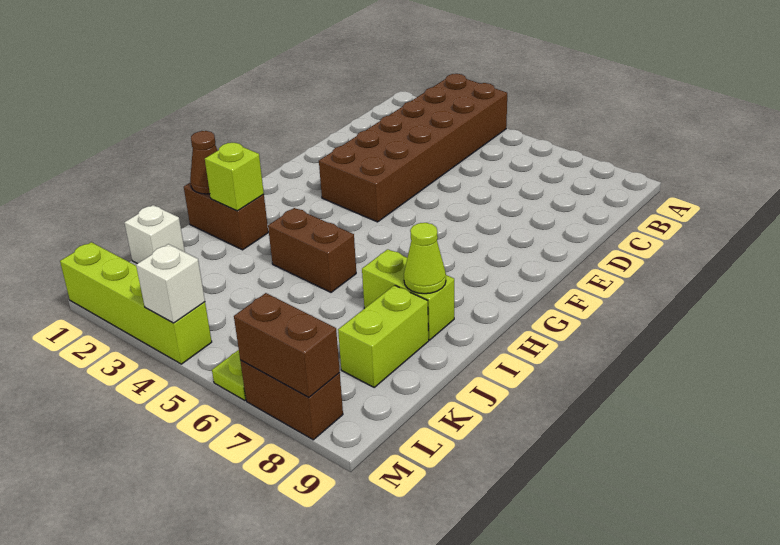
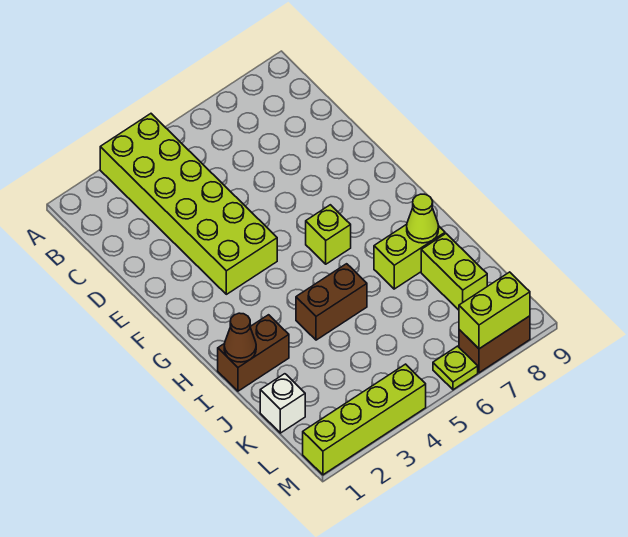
brown 2x6 brick [319,74,507,222] -> lime 2x6 brick [100,114,277,294]
lime 1x1 brick [205,143,264,211] -> lime 1x1 brick moved to [306,205,351,264]
white 1x1 brick [136,244,205,323] -> none
brown 1x2 brick [234,293,340,397] -> lime 1x2 brick [459,272,530,349]

